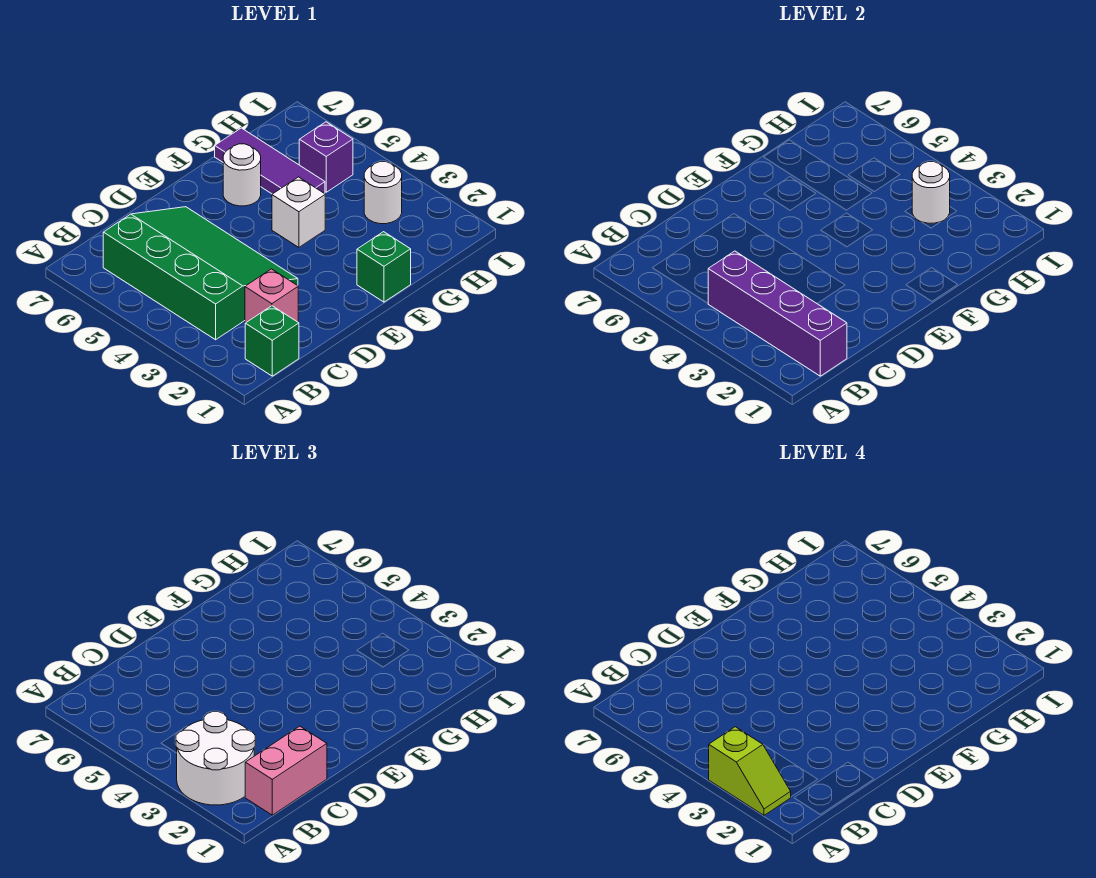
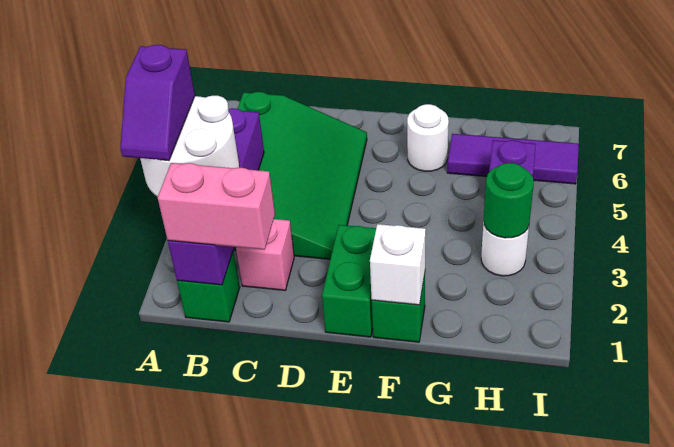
lime 1x2 slope [709,727,791,815] -> purple 1x2 slope [120,45,195,161]
none -> green 1x2 brick [322,225,376,337]
white 1x1 brick [272,177,325,247] -> white 1x1 brick moved to [370,224,426,305]
purple 1x3 tile [215,128,325,194] -> purple 1x3 tile turned to [447,134,579,184]
white 1x1 round brick [912,162,950,223] -> green 1x1 round brick [484,163,534,238]

